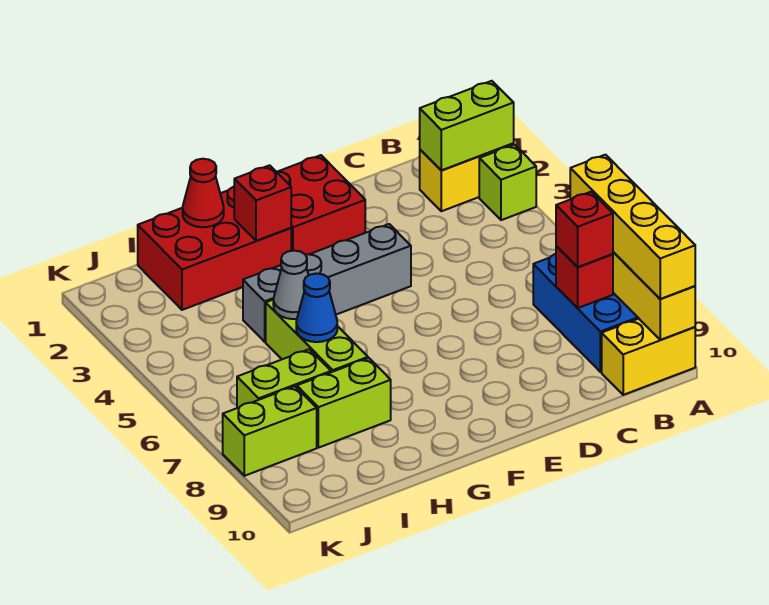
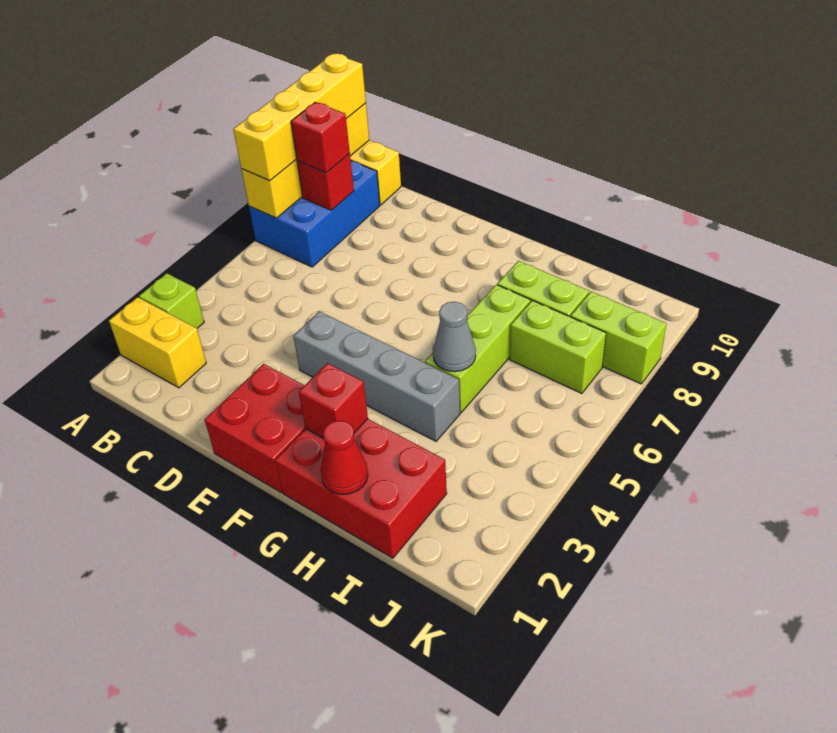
lime 1x2 brick [420,81,514,170] -> none
blue 1x1 cone [296,273,337,342] -> none

